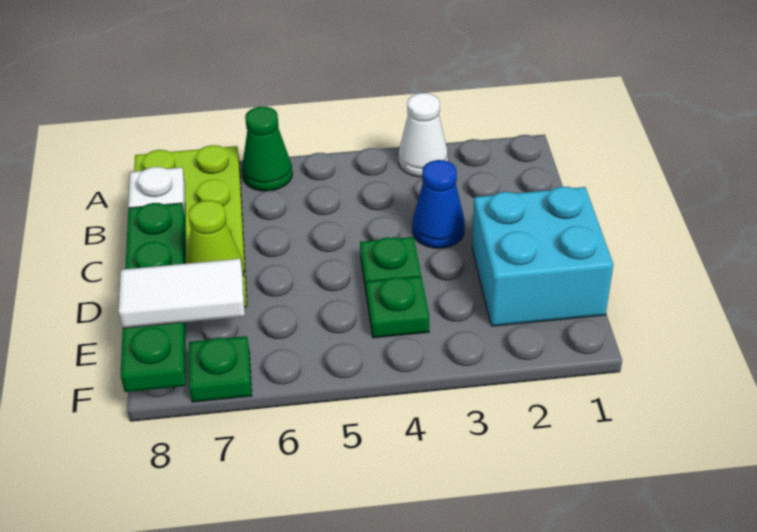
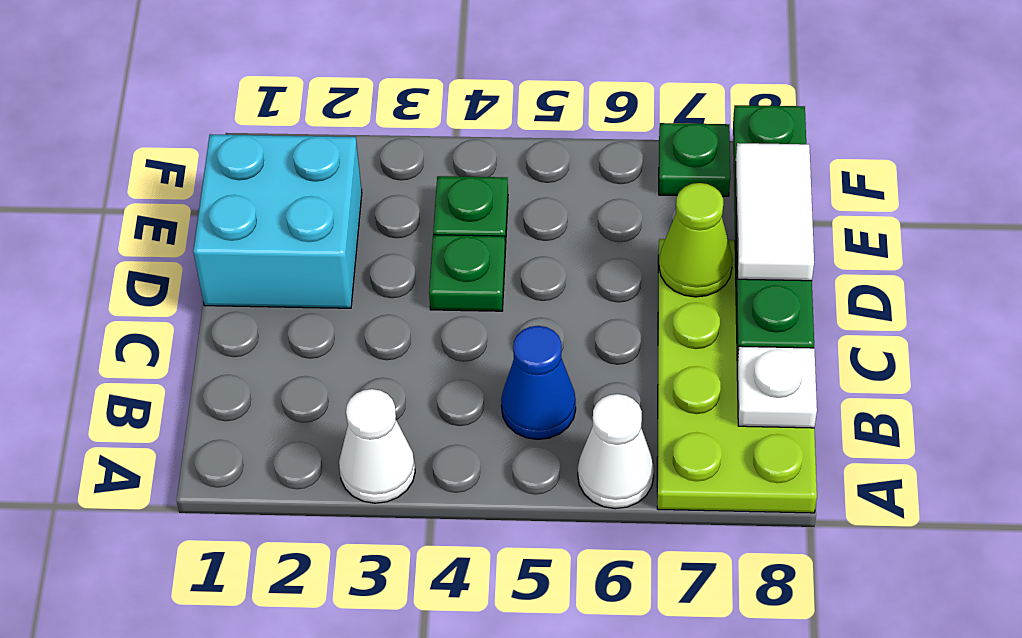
green 1x1 cone [242,107,293,191] -> white 1x1 cone [578,394,654,509]
blue 1x1 cone [412,160,465,248] -> blue 1x1 cone moved to [501,326,576,439]
white 1x2 tile [119,259,245,328] -> white 1x2 tile turned to [736,143,814,281]

